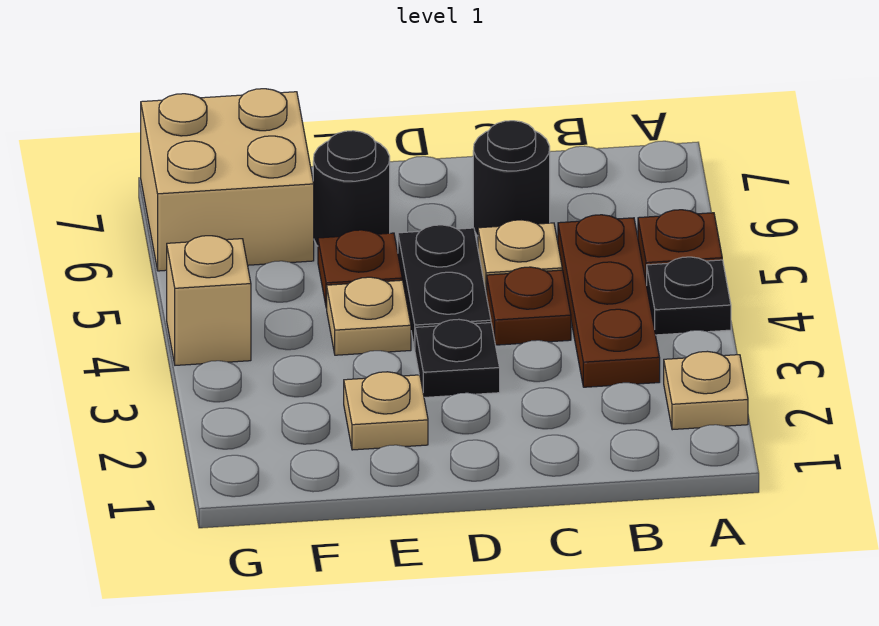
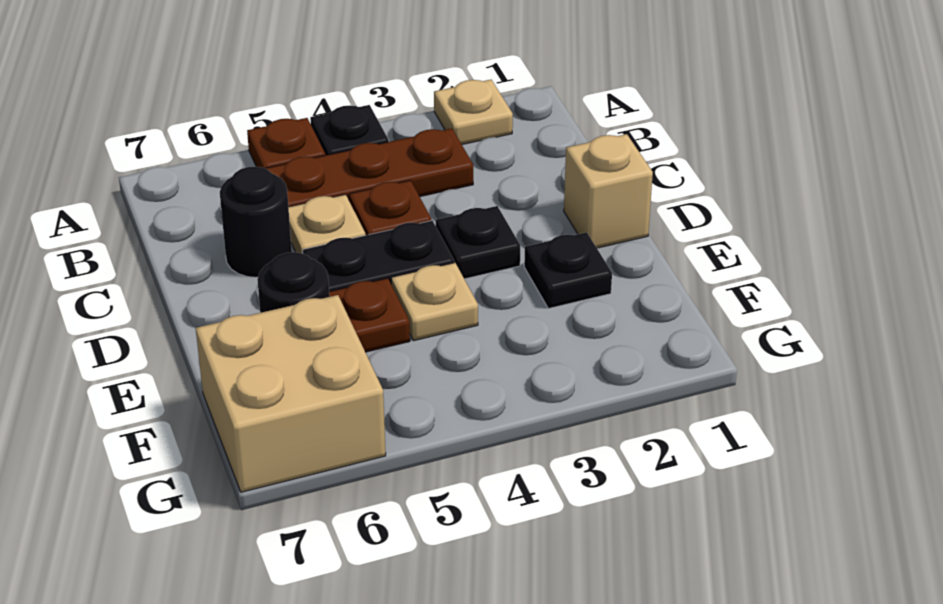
tan 1x1 plate [344,372,428,450] -> black 1x1 plate [524,232,612,309]
tan 1x1 brick [167,236,251,365] -> tan 1x1 brick moved to [564,134,653,248]

